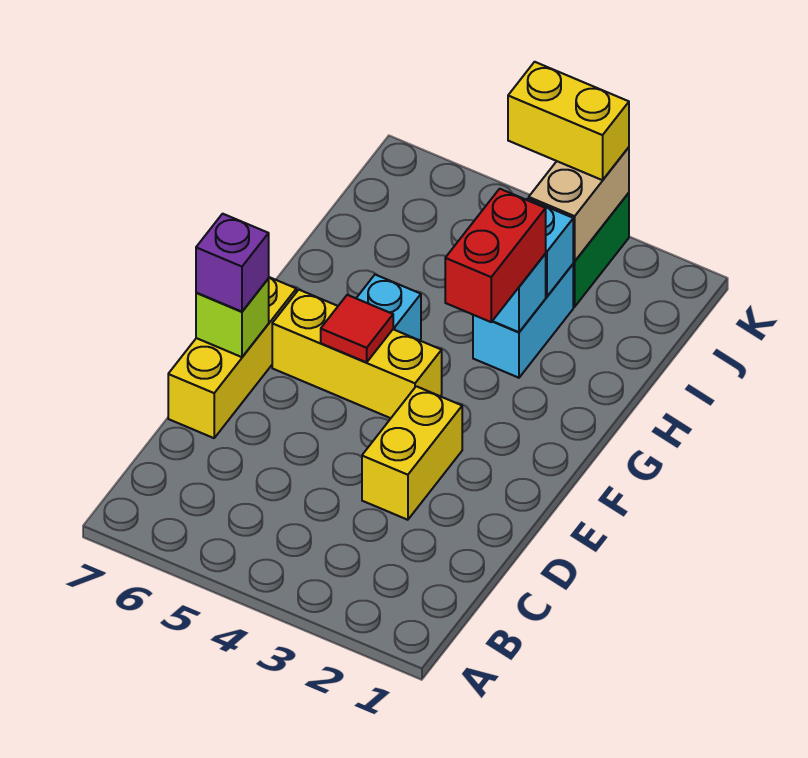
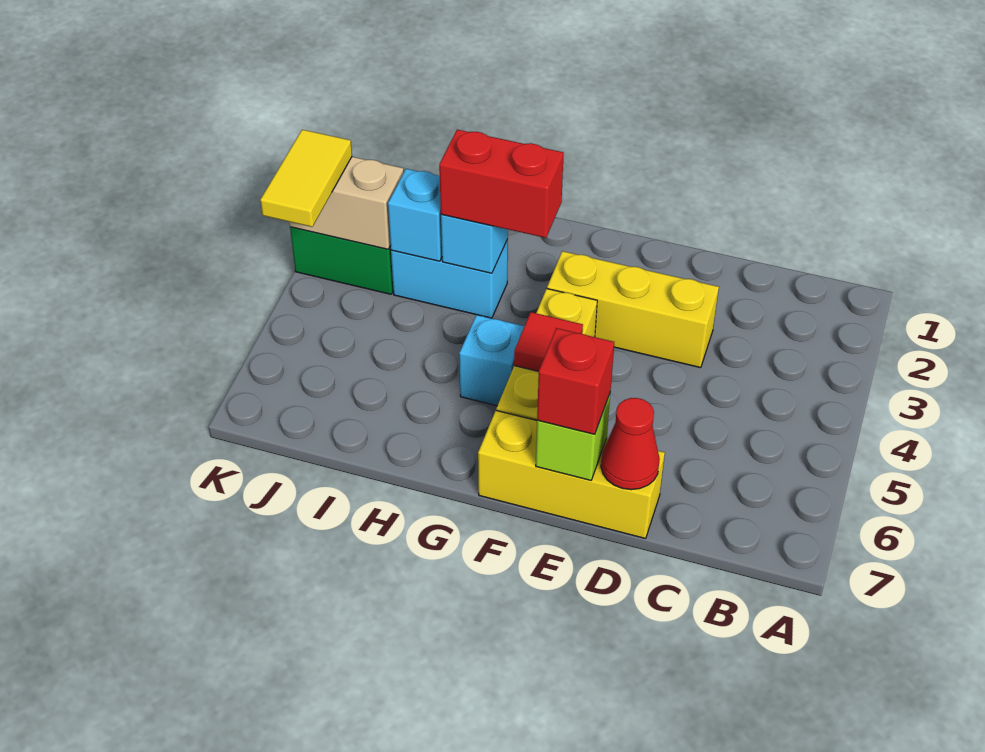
yellow 1x2 brick [362,386,462,520] -> yellow 1x3 brick [547,251,719,368]
none -> red 1x1 cone [601,398,660,490]
purple 1x1 brick [196,214,269,312] -> red 1x1 brick [537,328,614,434]
yellow 1x2 brick [508,62,629,180] -> yellow 1x2 tile [260,130,352,227]

